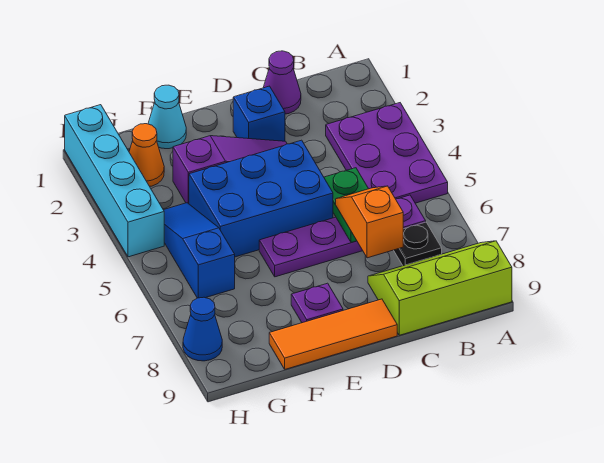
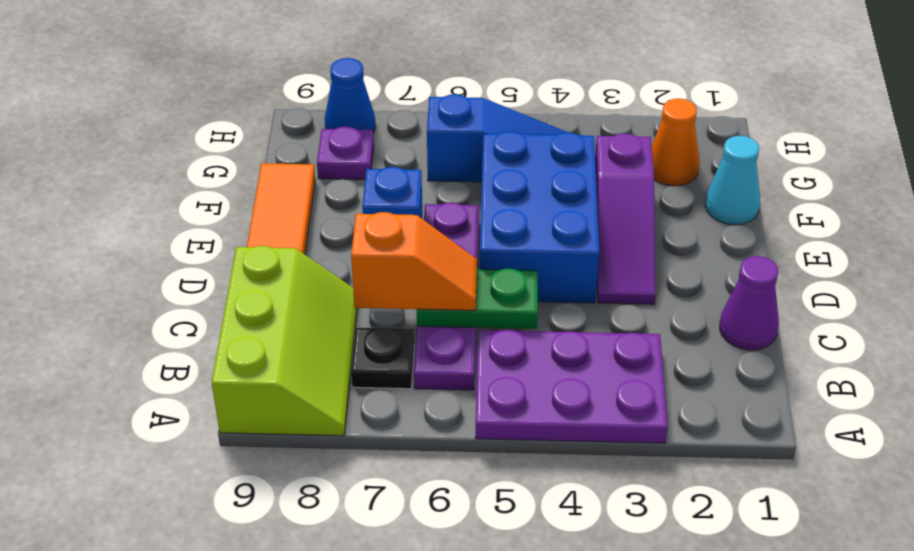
blue 1x1 brick [233,86,285,141] -> blue 1x1 brick moved to [362,167,422,219]
purple 1x1 plate [291,283,343,323] -> purple 1x1 plate moved to [317,127,374,180]
cyan 1x4 brick [65,105,164,257] -> none

